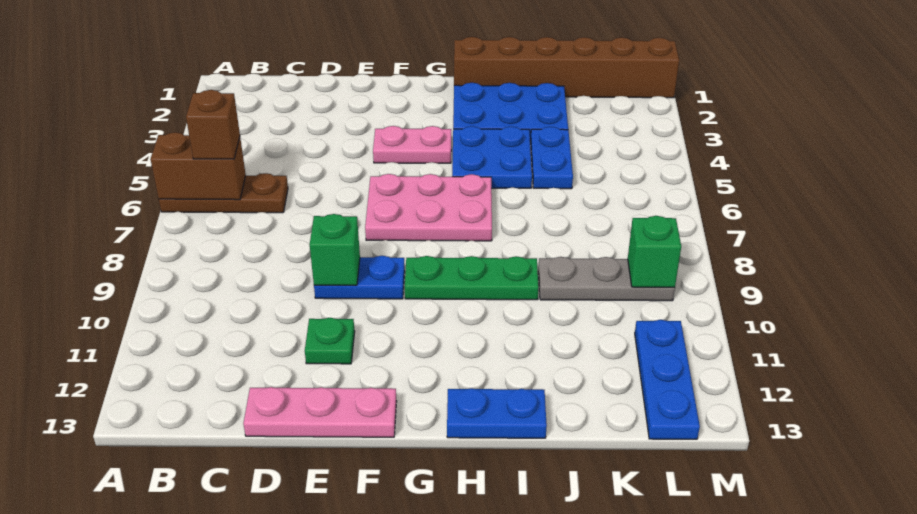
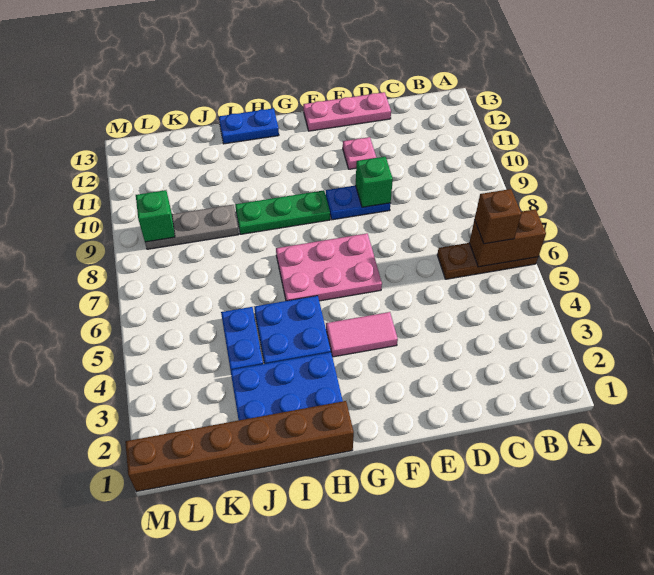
green 1x1 plate [305,318,355,364] -> pink 1x1 plate [343,137,376,169]
pink 1x2 plate [373,126,451,163] -> pink 1x2 tile [326,312,398,357]
blue 1x3 plate [635,320,700,439] -> none

